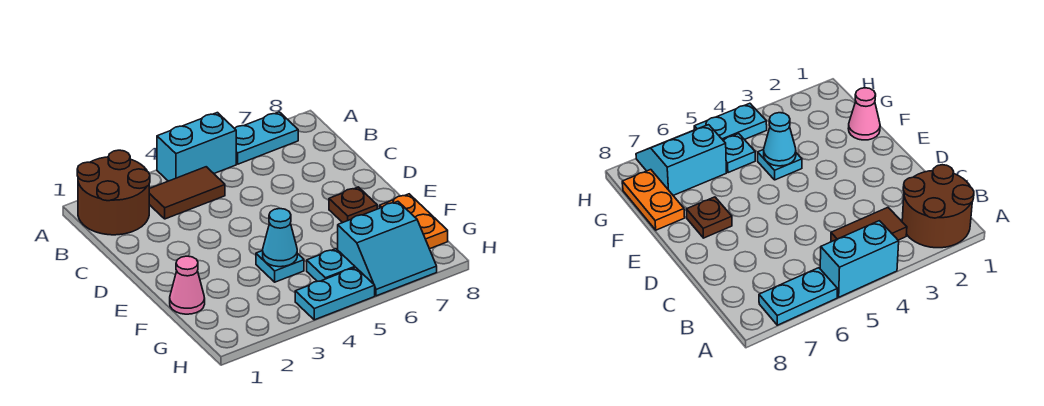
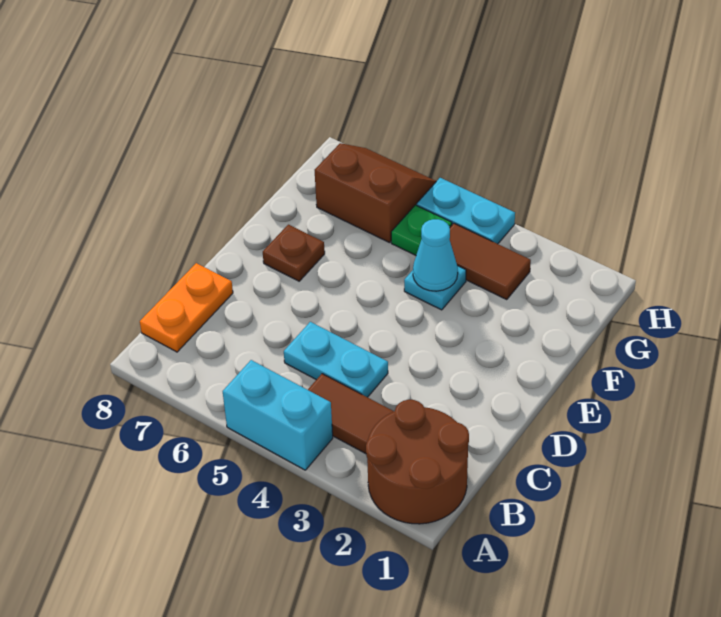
cyan 1x2 plate [234,112,298,164] -> cyan 1x2 plate moved to [284,322,388,397]
pink 1x1 cone [170,256,205,314] -> none
orange 1x2 plate [380,194,448,249] -> orange 1x2 plate moved to [140,263,233,352]
none -> brown 1x2 tile [449,223,531,300]
cyan 1x1 plate [307,249,355,281] -> green 1x1 plate [391,205,452,255]
cyan 2x2 slope [338,201,437,296] -> brown 2x2 slope [315,143,436,243]

